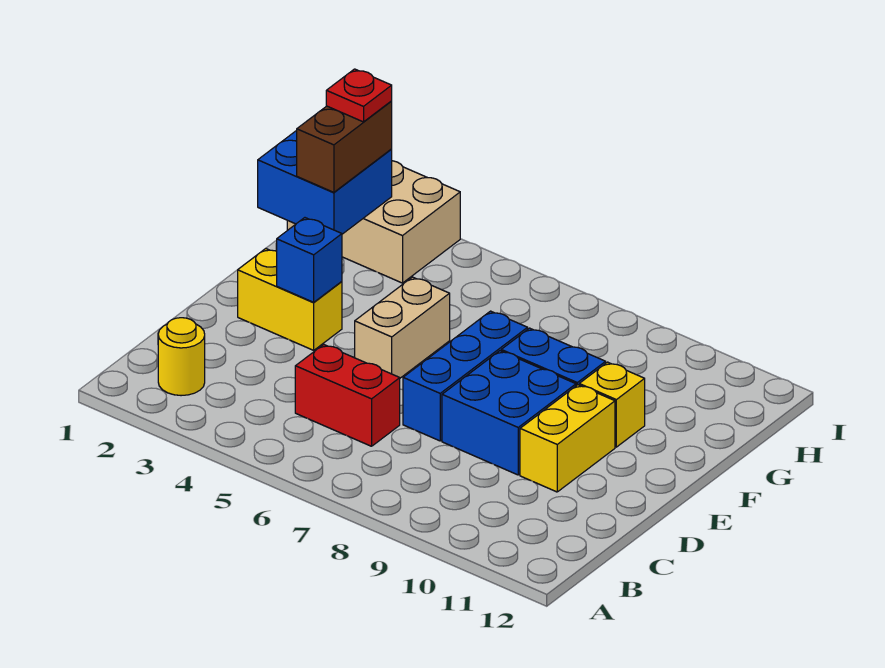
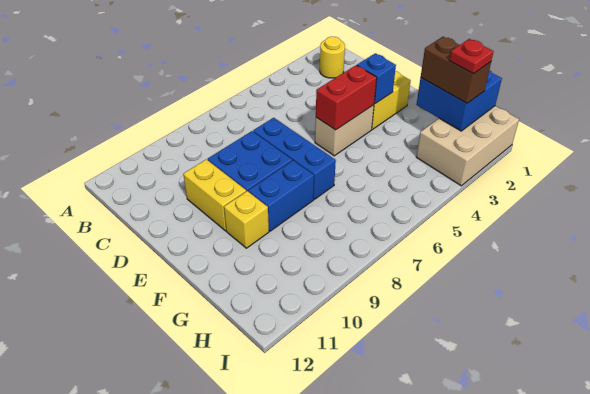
red 1x2 brick [295,345,400,446] -> red 1x2 brick moved to [316,65,377,130]
tan 1x2 brick [355,277,450,378] -> tan 1x2 brick turned to [315,105,374,156]

